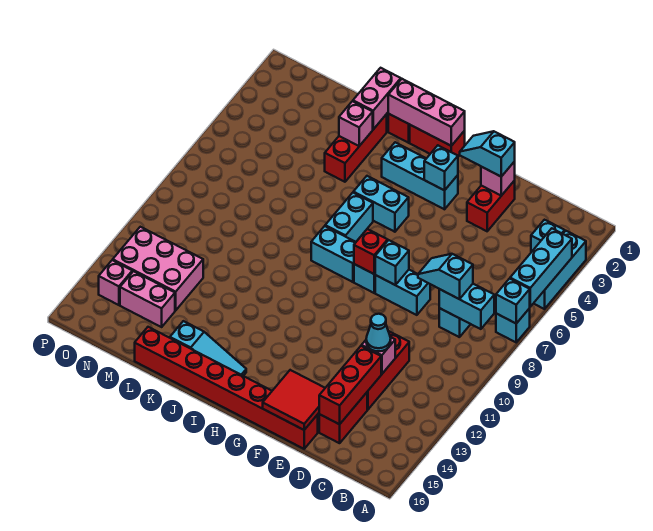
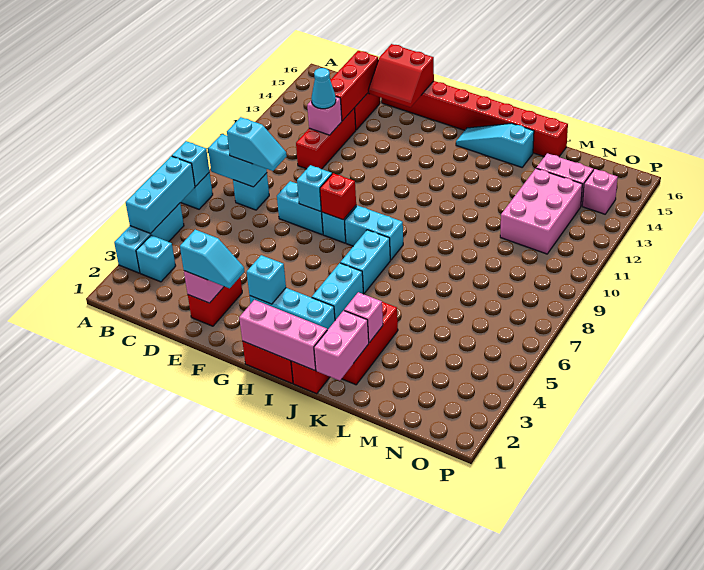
red 2x2 tile [263,370,325,430] -> red 2x2 slope [368,44,434,107]
cyan 1x2 brick [353,176,409,232] -> cyan 1x2 brick turned to [312,263,363,320]
pink 2x3 brick [113,227,203,310] -> pink 2x3 brick turned to [500,169,582,254]

